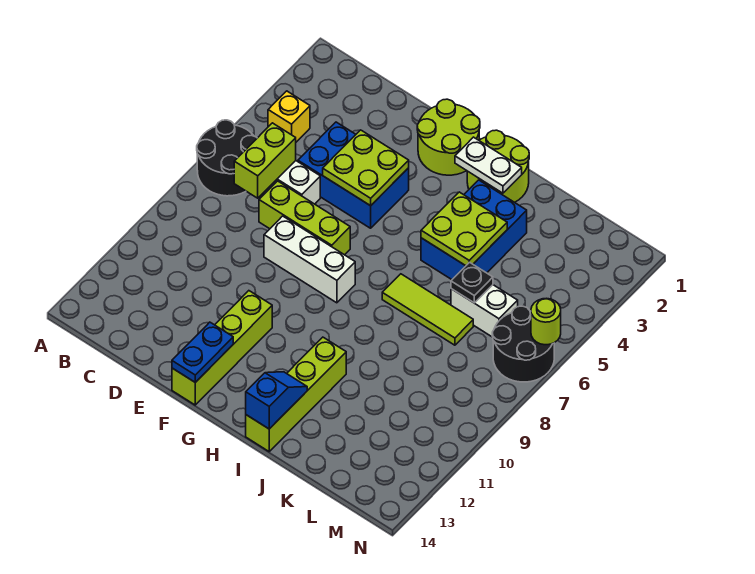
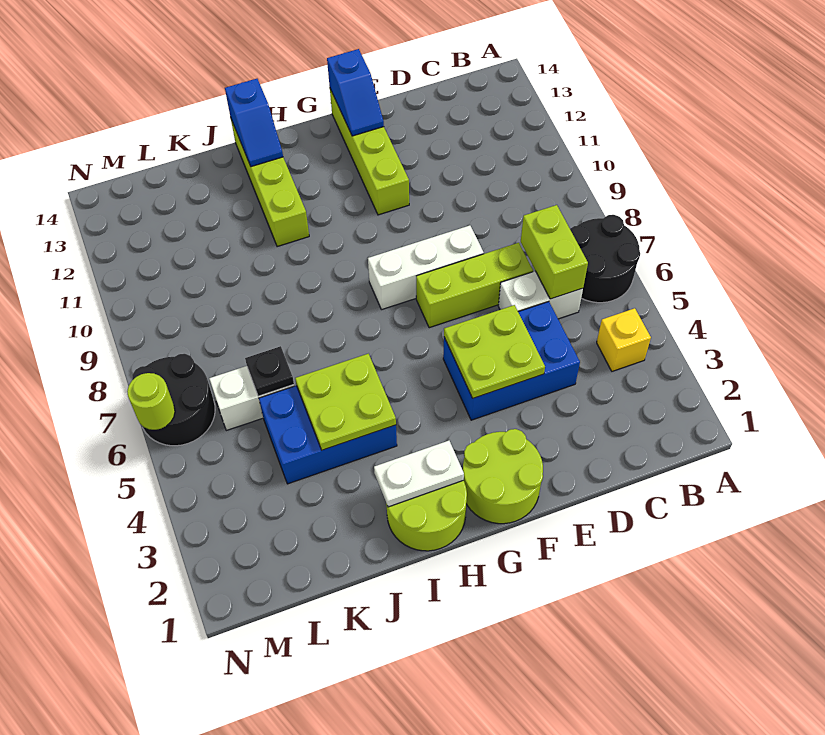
blue 1x2 plate [172,322,233,382] -> blue 1x2 slope [327,49,384,136]
blue 2x3 brick [421,180,527,280] -> blue 2x3 brick turned to [259,386,397,484]
lime 1x3 tile [382,274,473,345] -> none

